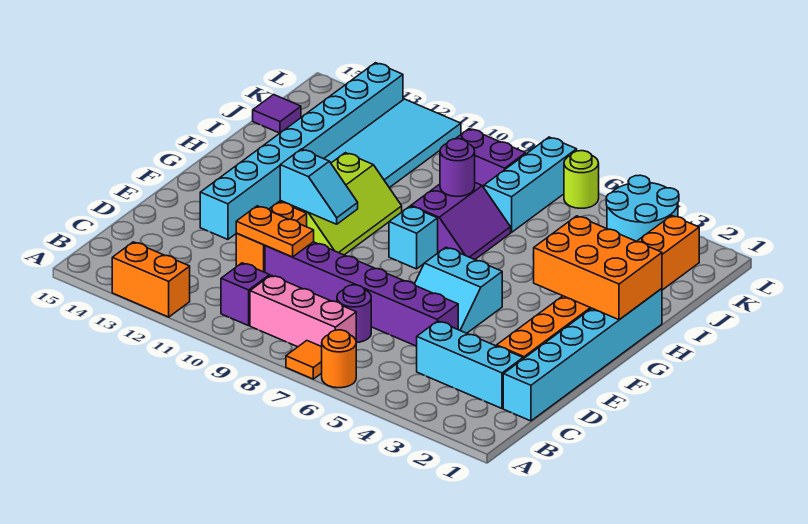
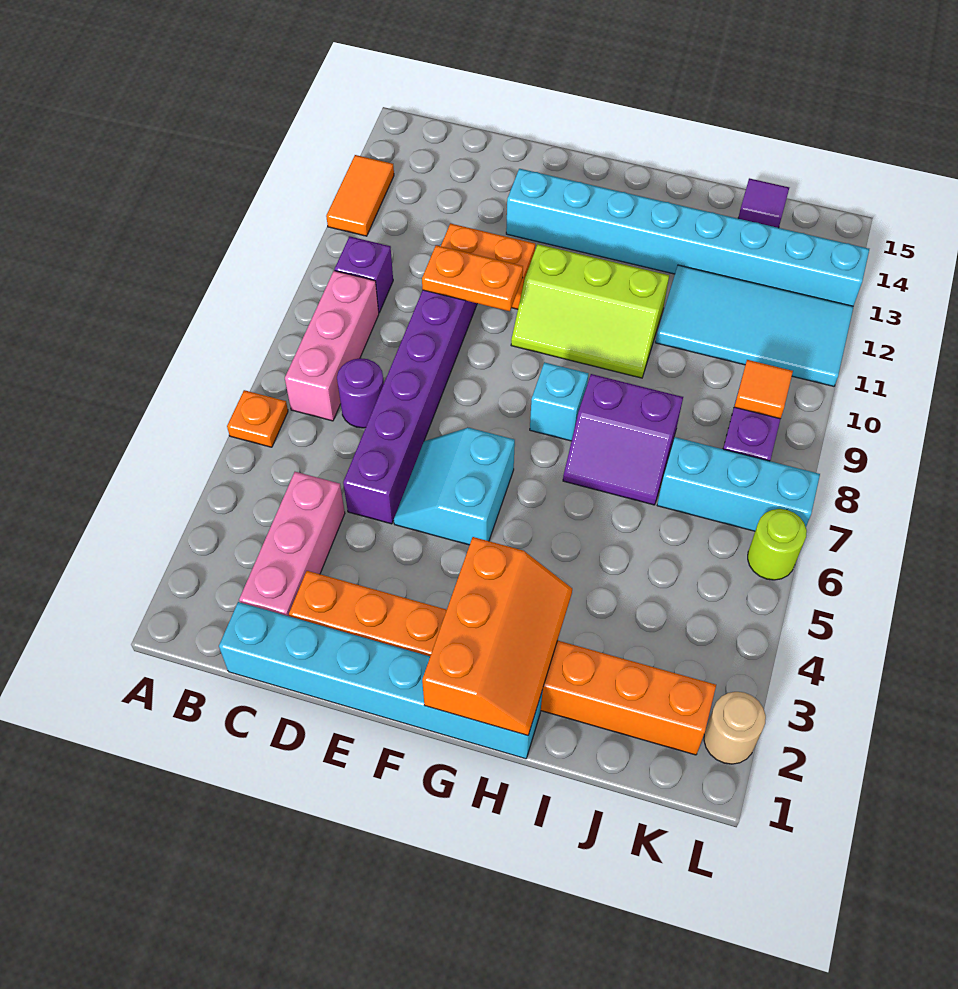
orange 1x1 round brick [322,330,356,388] -> orange 1x1 plate [227,390,288,447]
orange 1x1 tile [286,341,322,379] -> orange 1x1 tile moved to [734,360,793,419]
orange 1x2 brick [112,242,190,317] -> orange 1x2 tile [326,155,394,236]
cyan 1x3 brick [417,321,523,408] -> pink 1x3 brick [239,472,345,616]
orange 1x2 plate [236,206,314,257] -> orange 1x2 plate turned to [422,245,523,311]
cyan 1x2 slope [280,149,358,224] -> none
orange 2x3 brick [534,216,662,320] -> orange 2x3 slope [422,537,572,736]
purple 1x1 round brick [440,139,475,196] -> none
cyan 2x2 round brick [606,175,679,241] -> none
none -> tan 1x1 round brick [704,692,766,764]

